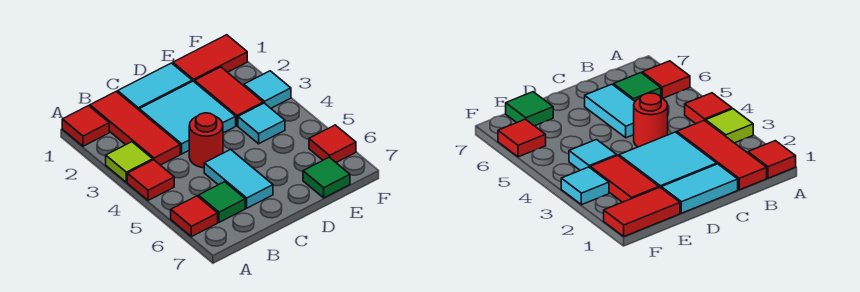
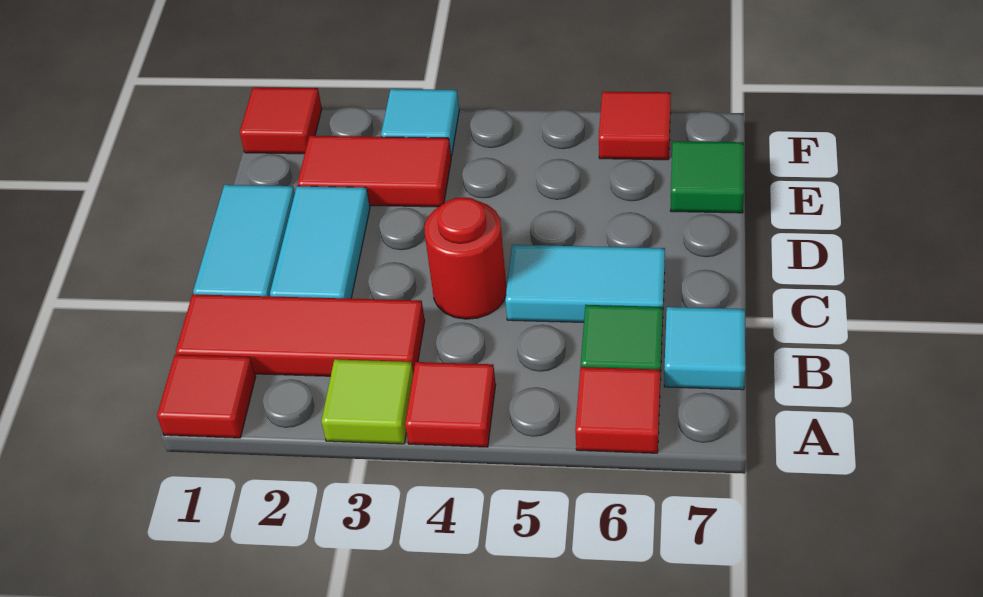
cyan 2x2 tile [139,81,236,154] -> cyan 1x2 tile [270,186,370,299]
red 1x2 tile [173,35,247,82] -> red 1x1 tile [240,87,322,154]
cyan 1x1 tile [238,103,285,144] -> cyan 1x1 tile moved to [664,307,745,390]

